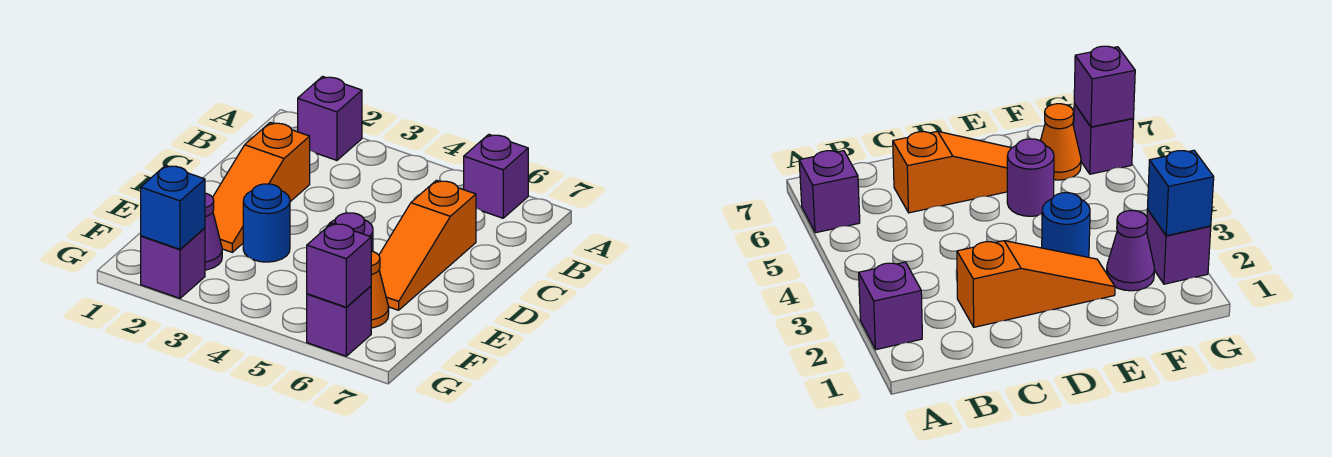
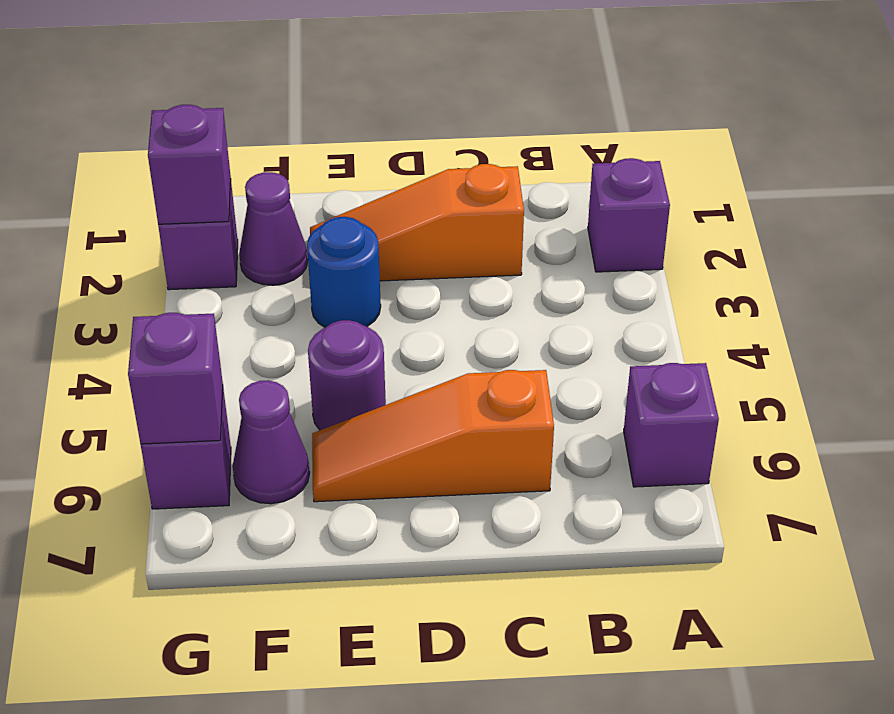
orange 1x1 cone [371,251,389,328] -> purple 1x1 cone [233,380,310,504]
blue 1x1 brick [141,165,205,249] -> purple 1x1 brick [148,105,231,224]

